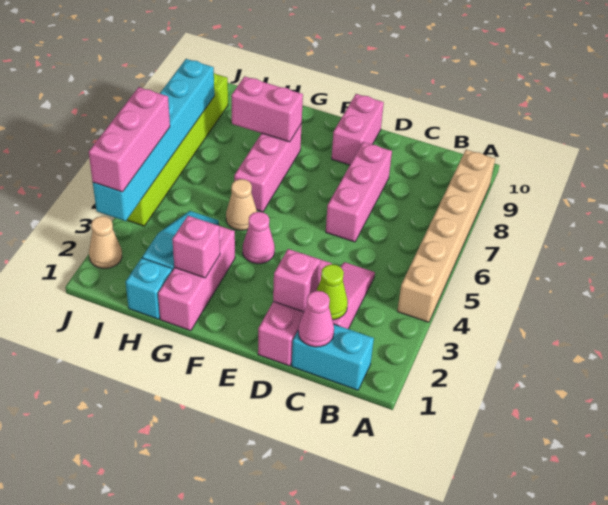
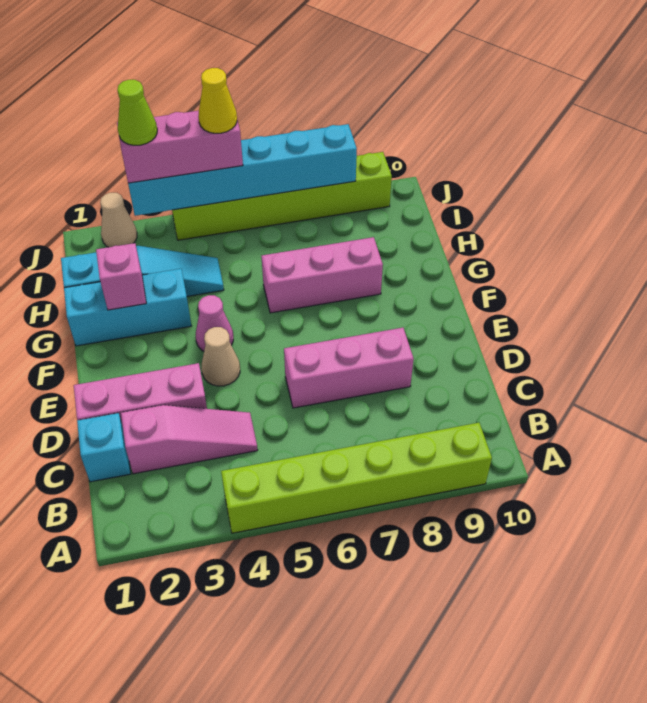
tan 1x6 brick [397,150,495,322] -> lime 1x6 brick [221,423,492,533]
cyan 1x2 brick [292,324,374,390] -> cyan 1x1 brick [77,413,131,482]
pink 1x1 cone [298,291,334,347] -> none
lime 1x1 cone [316,264,348,320] -> lime 1x1 cone moved to [117,80,157,145]
pink 1x1 brick [273,249,320,312] -> none
pink 1x2 brick [332,94,384,165] -> none
pink 1x3 brick [158,226,235,331] -> cyan 1x3 brick [64,269,191,346]
tan 1x1 cone [226,179,257,230] -> tan 1x1 cone moved to [201,327,240,386]
pink 1x2 brick [231,76,303,142] -> none
none -> yellow 1x1 cone [198,68,237,133]

